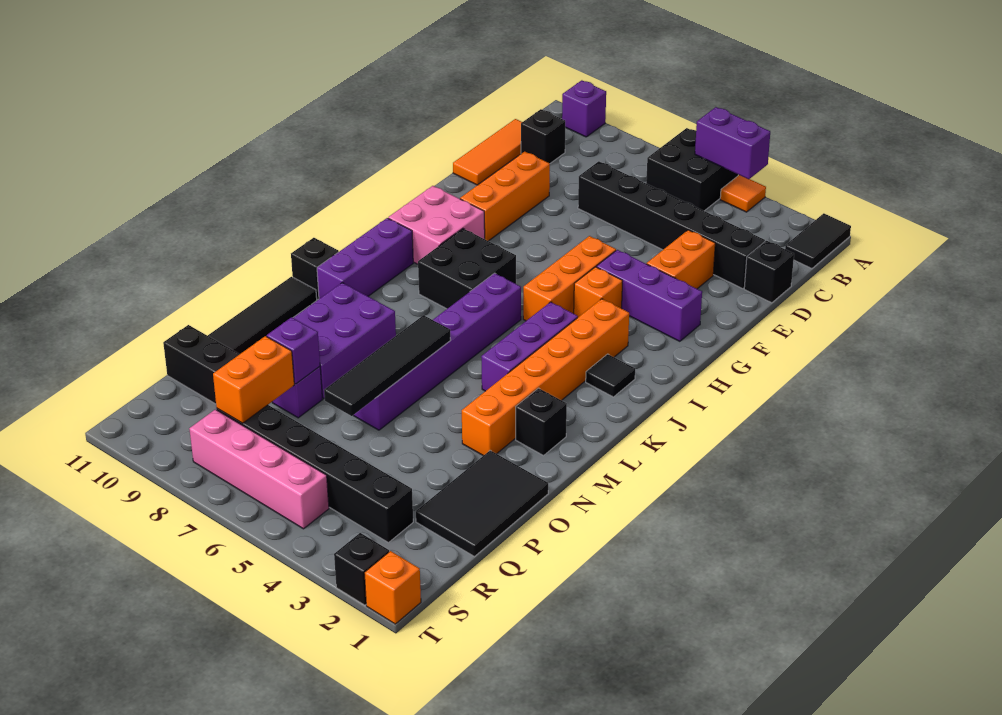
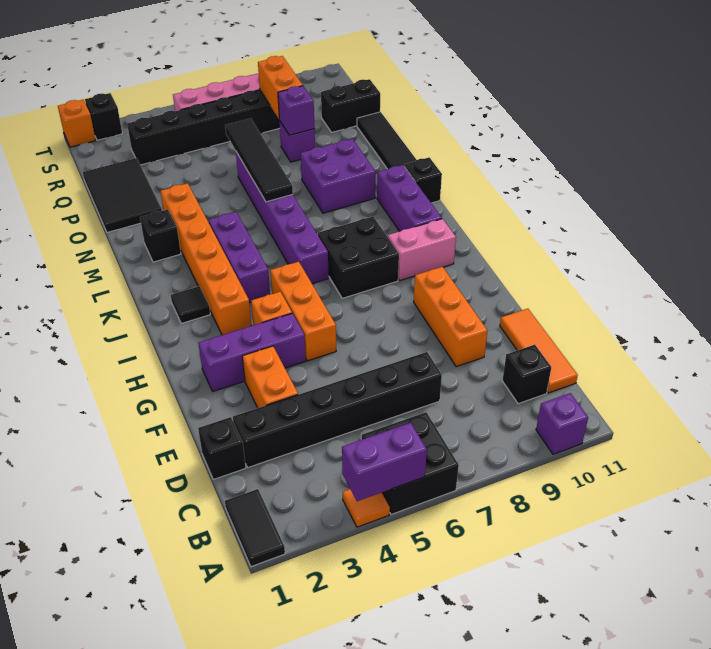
pink 2x2 brick [388,186,485,264] -> pink 1x2 brick [388,219,456,281]
purple 2x3 brick [293,283,396,398] -> purple 2x2 brick [300,139,376,213]

